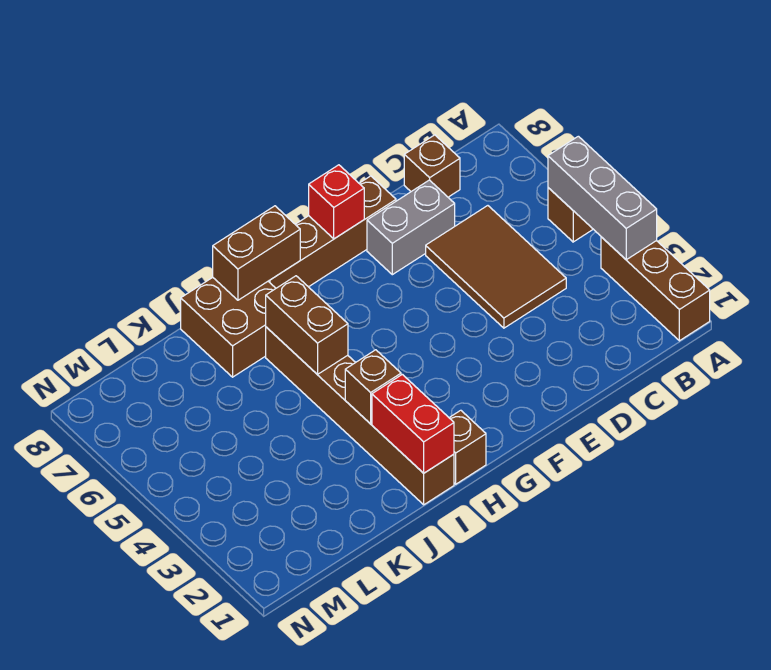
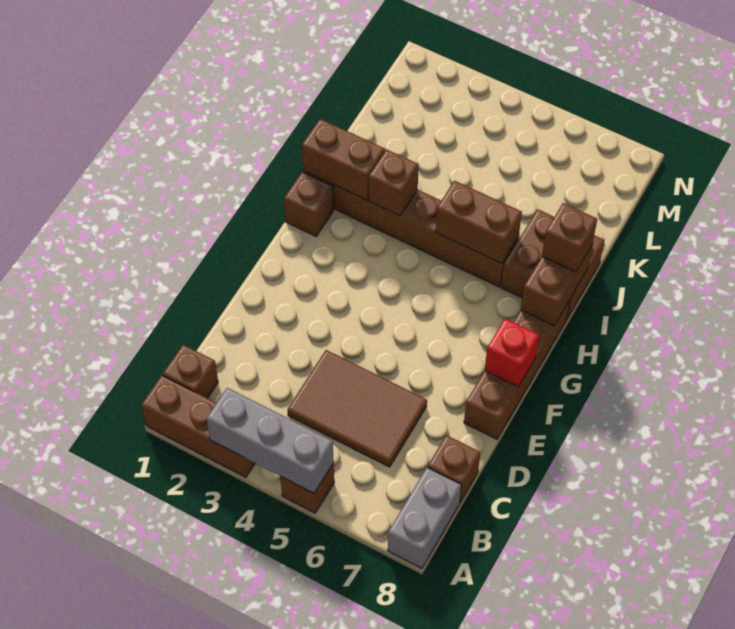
none -> brown 1x1 brick [163,345,218,398]
grey 1x2 brick [367,180,455,275] -> grey 1x2 brick moved to [388,467,461,569]
red 1x2 brick [372,374,454,473] -> brown 1x2 brick [302,119,385,200]
none -> brown 1x1 brick [542,203,597,272]

